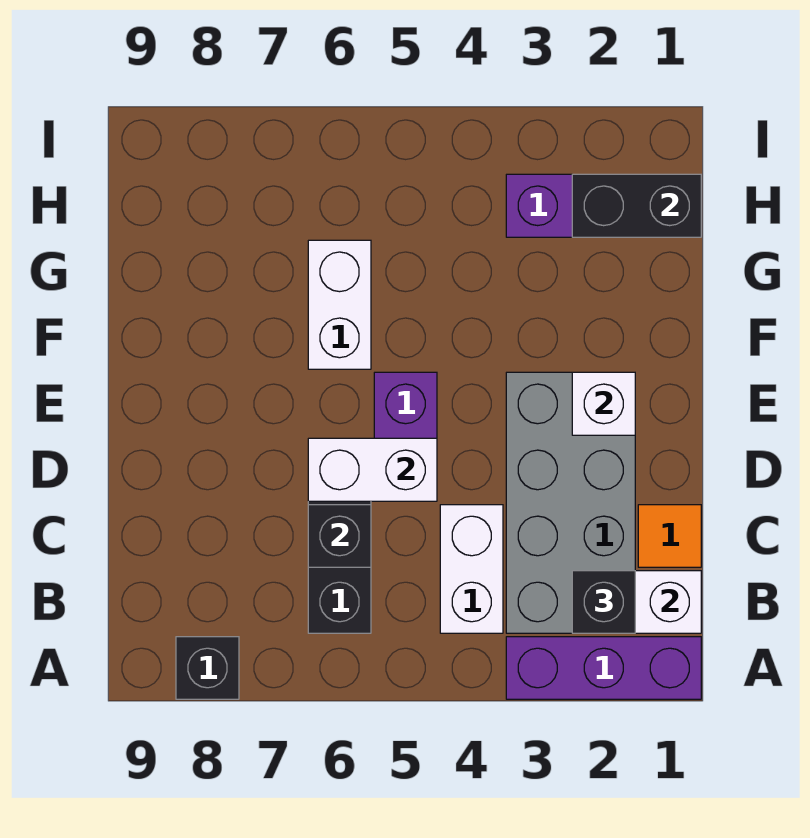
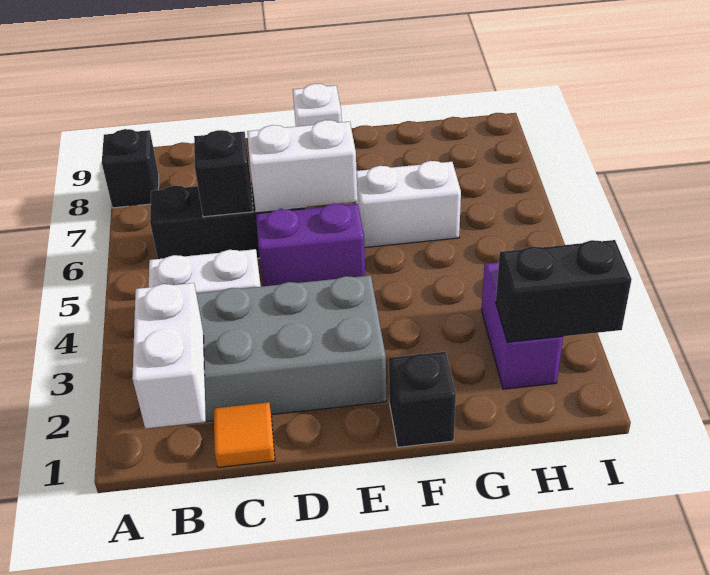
purple 1x3 brick [506,637,701,699] -> none
black 1x1 brick [572,571,635,633] -> black 1x1 brick moved to [389,352,456,447]
white 1x2 brick [308,438,437,501] -> white 1x2 brick turned to [247,120,358,212]
white 1x1 brick [572,372,635,435] -> white 1x1 brick moved to [293,84,342,127]
black 1x2 brick [572,174,701,237] -> black 1x2 brick turned to [496,240,632,342]

